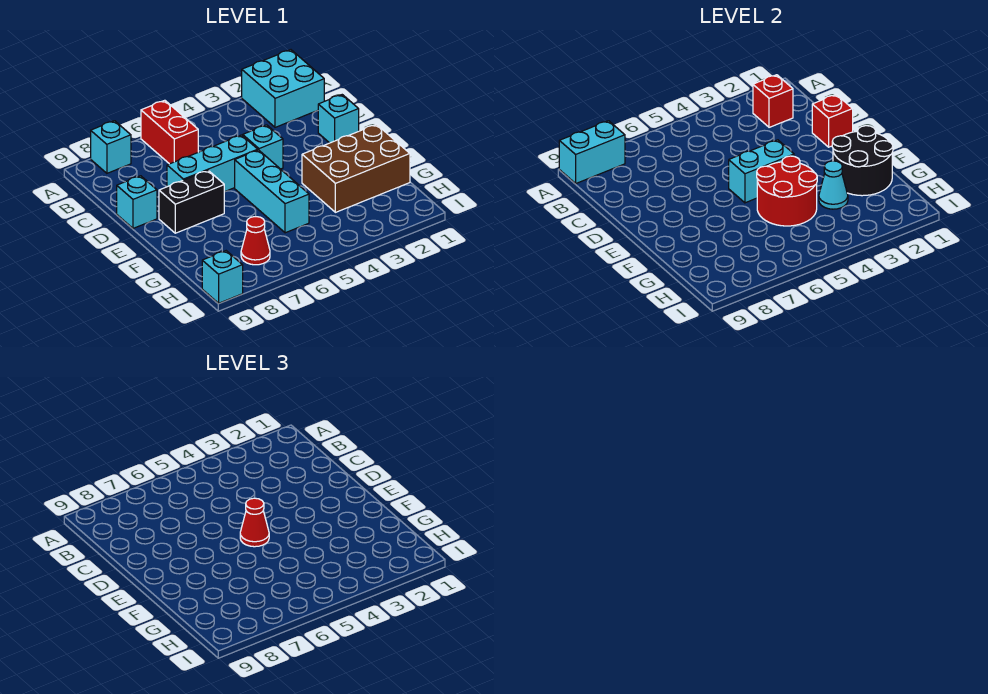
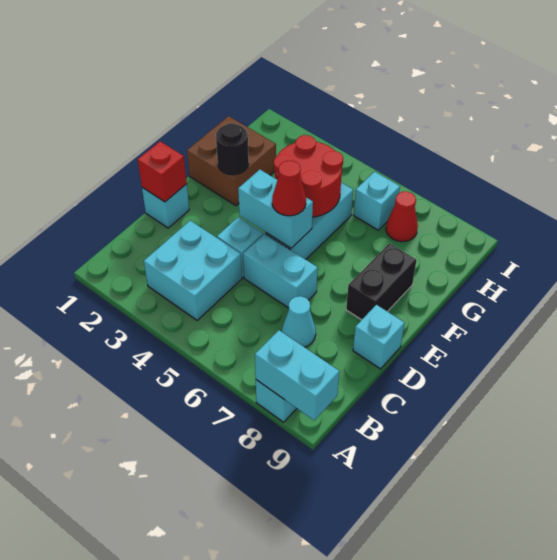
cyan 2x2 brick [242,50,324,127] -> cyan 2x2 brick moved to [144,221,242,320]
red 1x2 brick [141,100,198,164] -> none
red 1x1 brick [753,75,793,127] -> none
cyan 1x3 brick [167,135,258,192] -> cyan 1x2 brick [243,234,318,308]
black 1x2 brick [159,171,224,233] -> black 1x2 brick turned to [346,243,417,320]
brown 2x3 brick [302,124,410,212] -> brown 2x2 brick [187,116,276,206]
black 2x2 round brick [832,126,893,196] -> black 1x1 round brick [216,123,249,175]
cyan 1x1 cone [819,161,848,209] -> cyan 1x1 cone moved to [282,296,316,347]
cyan 1x1 brick [202,251,243,303] -> cyan 1x1 brick moved to [353,172,400,230]

